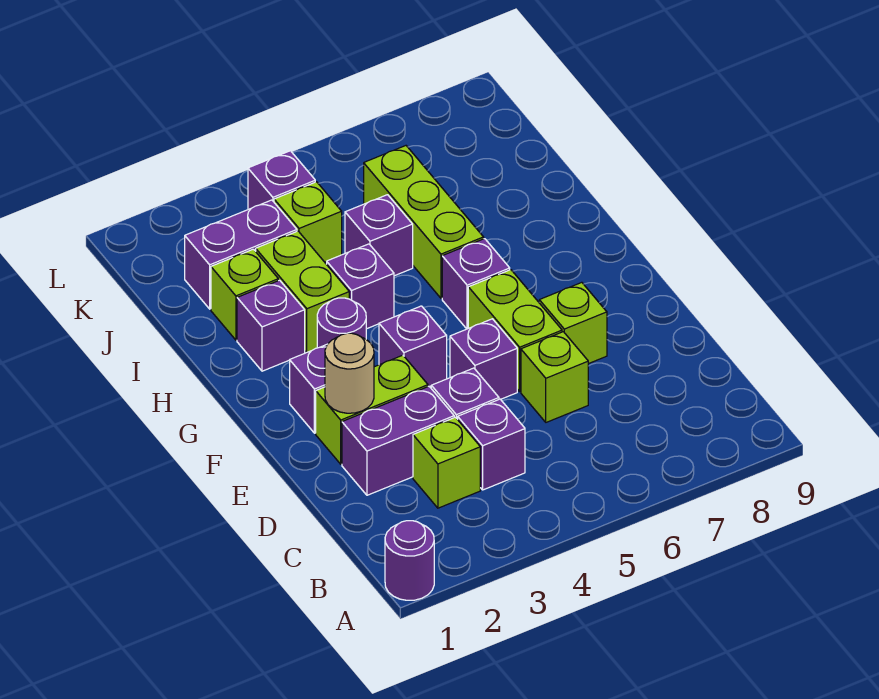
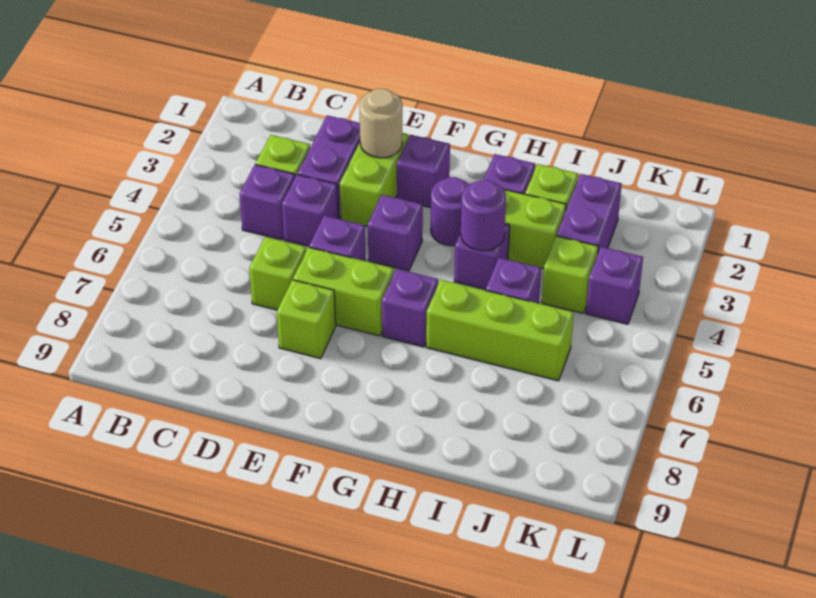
purple 1x1 round brick [385,521,434,600] -> purple 1x1 round brick moved to [461,180,506,251]

